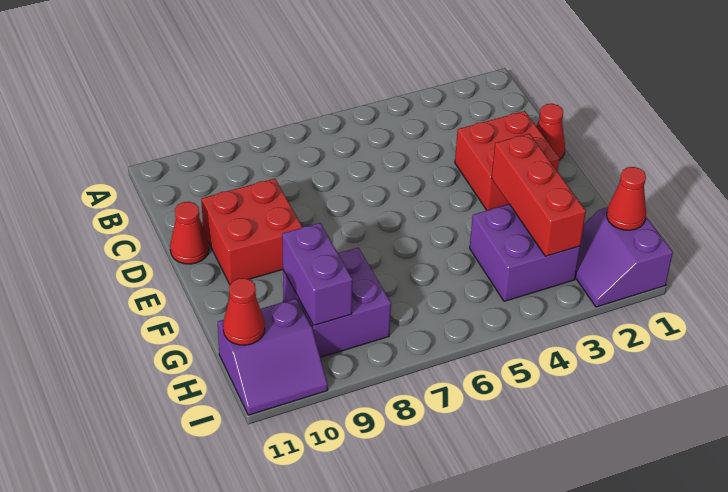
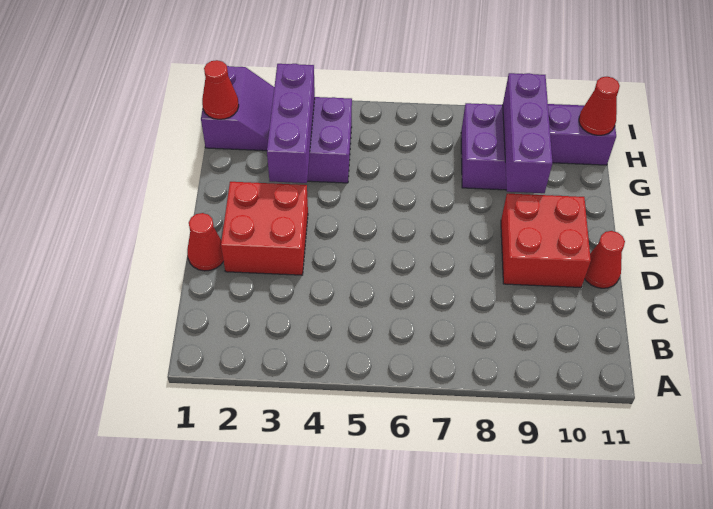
red 1x3 brick [492,134,586,256] -> purple 1x3 brick [267,64,315,183]
purple 1x2 brick [282,223,353,326] -> purple 1x3 brick [503,73,552,193]

